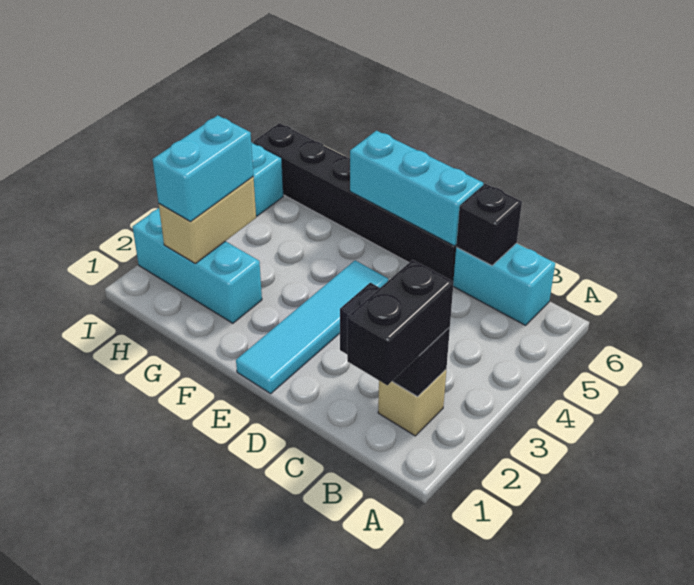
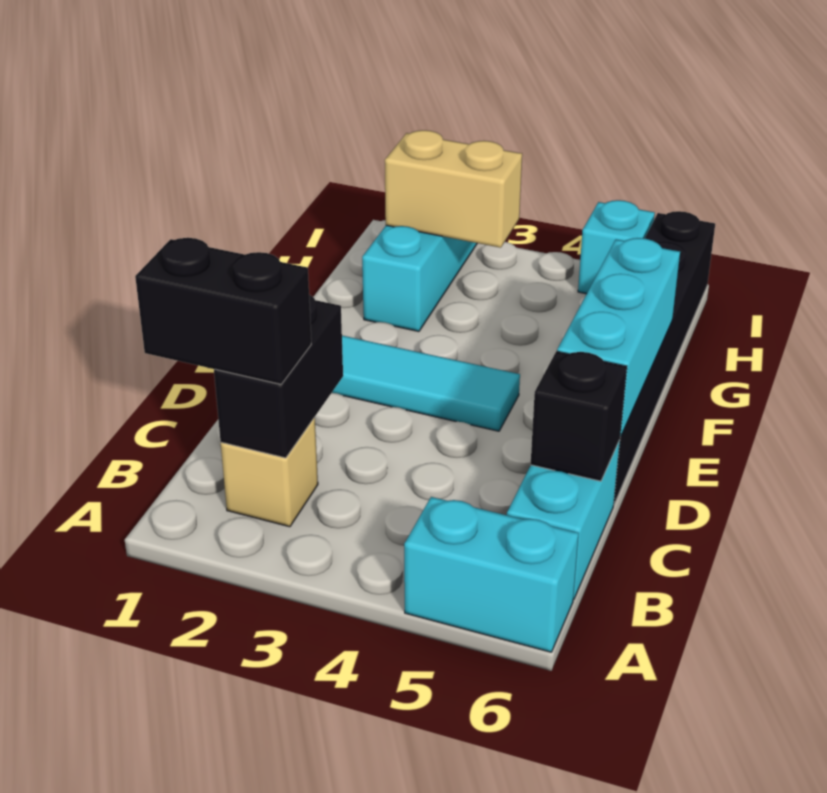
cyan 1x2 brick [153,115,253,222] -> cyan 1x2 brick moved to [404,497,579,652]

